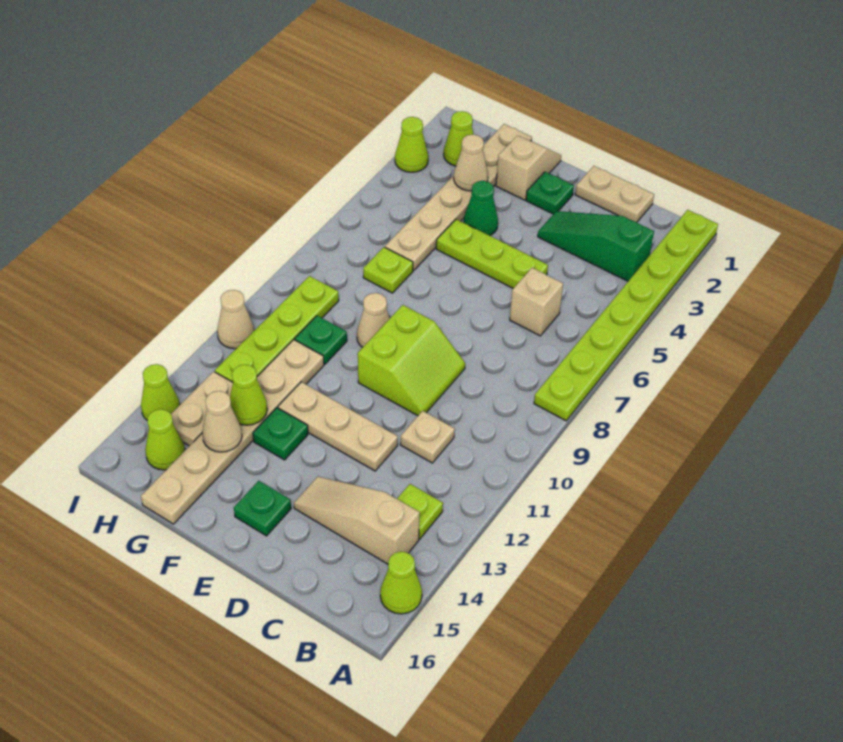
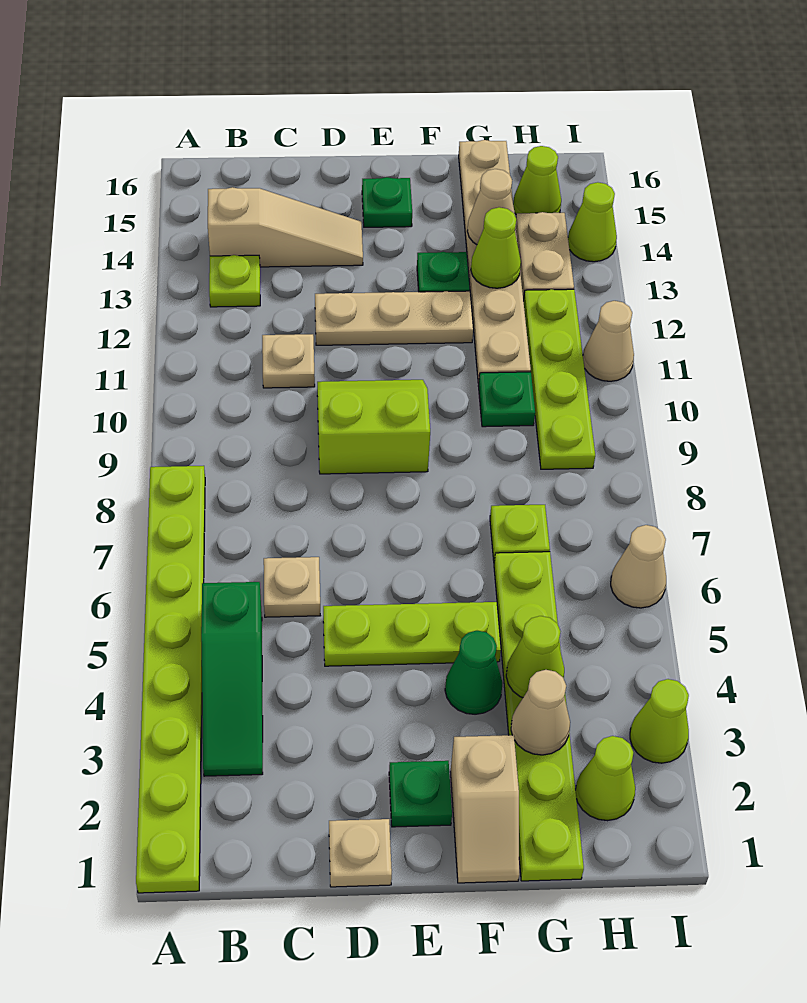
lime 1x1 cone [380,552,422,614] -> lime 1x1 cone moved to [506,616,564,698]
green 1x3 slope [538,211,654,281] -> green 1x3 slope turned to [201,582,263,776]
tan 1x2 plate [575,166,654,222] -> tan 1x1 plate [329,819,392,887]
tan 1x1 brick [510,268,563,336] -> tan 1x1 plate [264,557,320,617]
lime 2x2 slope [358,305,465,416] -> lime 2x2 slope turned to [317,380,430,474]
tan 1x1 cone [357,293,390,348] -> tan 1x1 cone moved to [611,525,666,608]
tan 1x6 plate [385,124,532,271] -> lime 1x6 plate [494,552,584,881]

